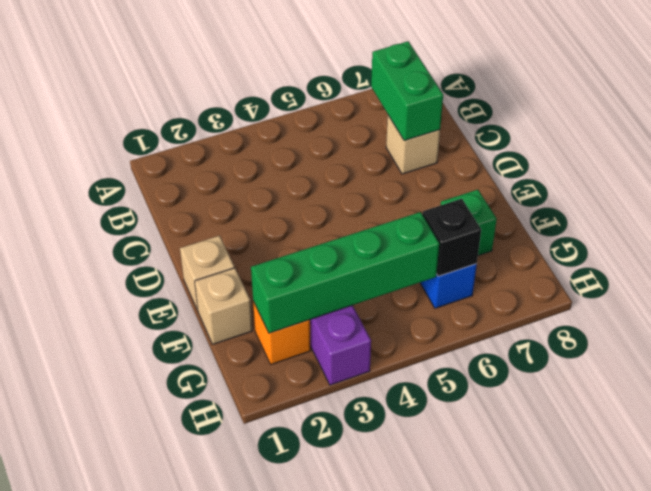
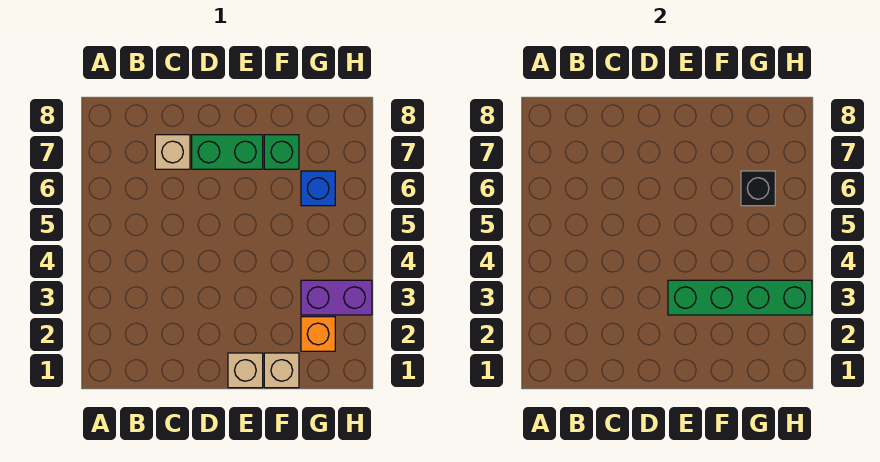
green 1x2 brick [371,41,443,141] -> green 1x2 brick moved to [192,135,263,169]
green 1x4 brick [251,212,439,333] -> green 1x4 brick turned to [668,280,812,315]

